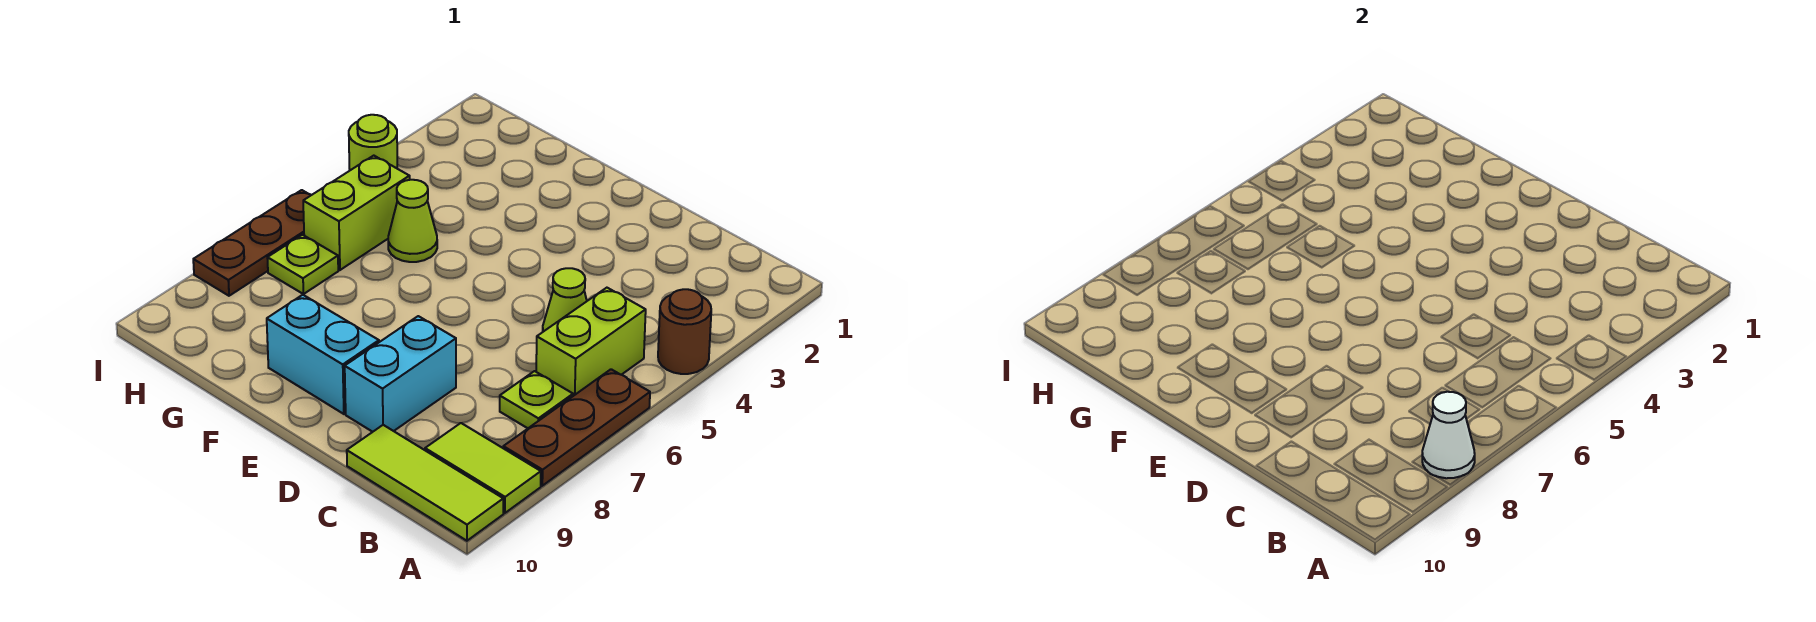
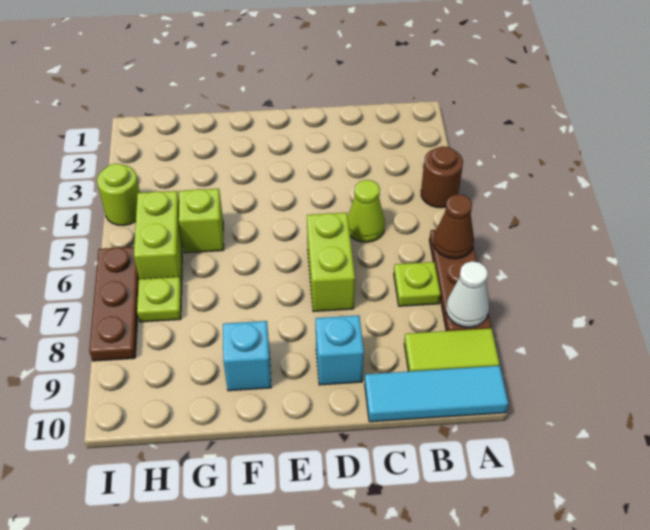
none -> brown 1x1 cone [434,194,474,259]
lime 1x3 tile [347,425,503,541] -> cyan 1x3 tile [365,366,508,422]
lime 1x2 brick [536,288,646,396] -> lime 1x2 brick moved to [307,213,355,312]
cyan 1x2 brick [345,316,456,432] -> cyan 1x1 brick [316,315,364,385]
cyan 1x2 brick [267,295,379,414] -> cyan 1x1 brick [223,321,271,391]
lime 1x1 cone [388,180,437,262] -> lime 1x1 brick [179,189,224,253]

